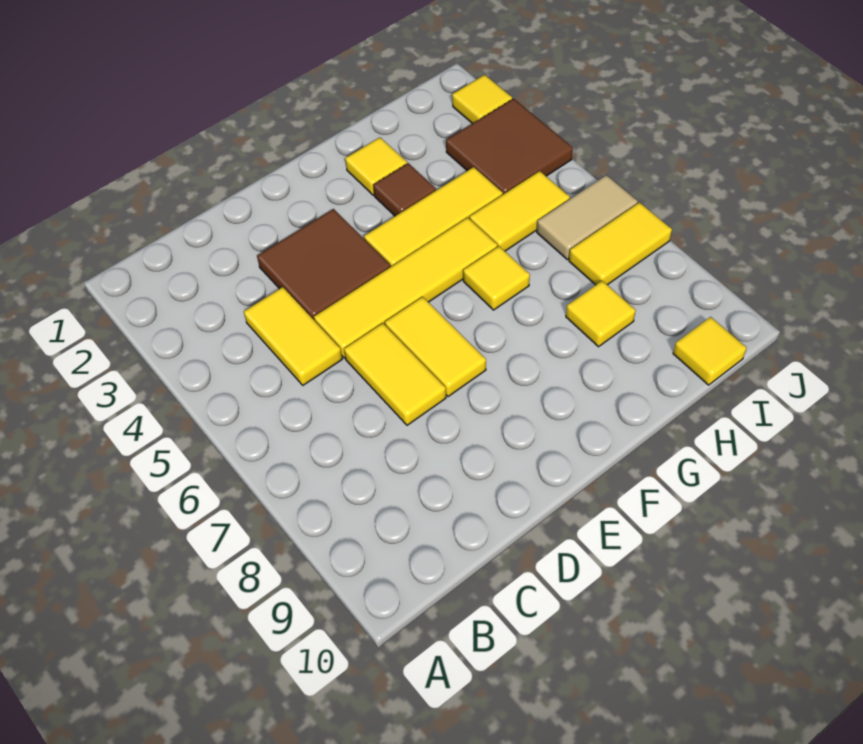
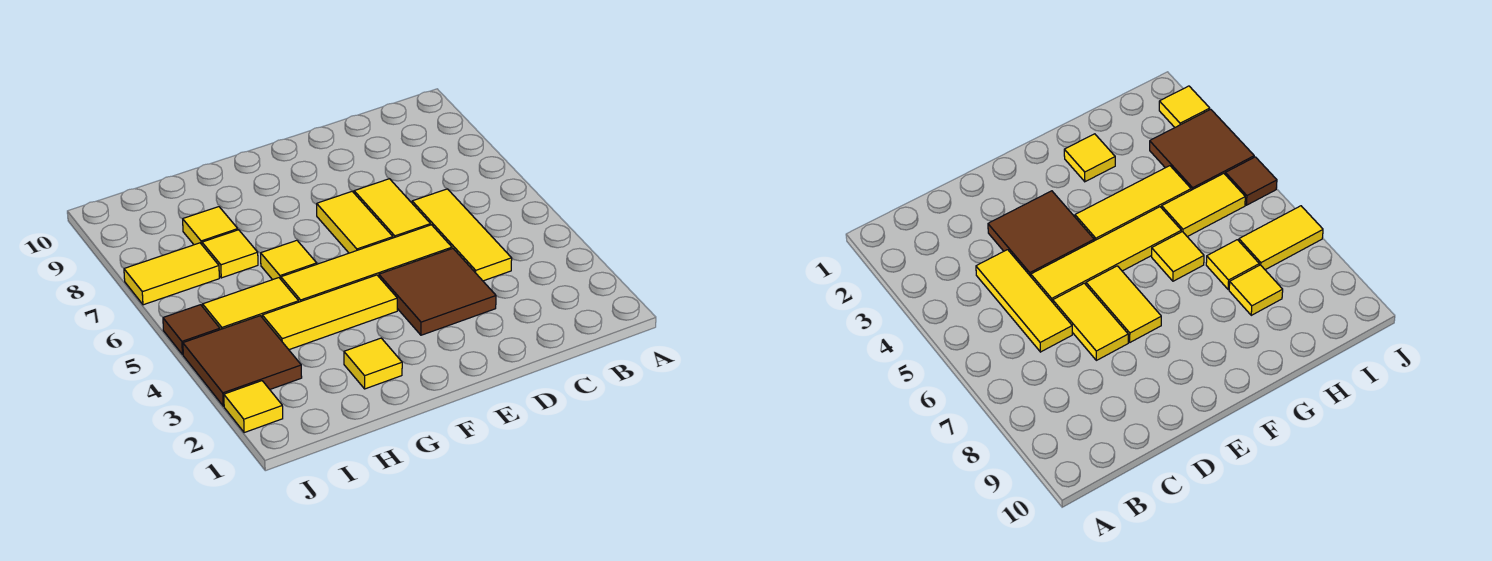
yellow 1x2 tile [244,287,342,385] -> yellow 1x3 tile [412,189,512,281]
brown 1x1 tile [373,163,436,216] -> brown 1x1 tile moved to [163,305,220,355]
tan 1x2 tile [537,175,638,260] -> none
yellow 1x1 tile [673,317,747,385] -> yellow 1x1 tile moved to [202,230,258,278]

